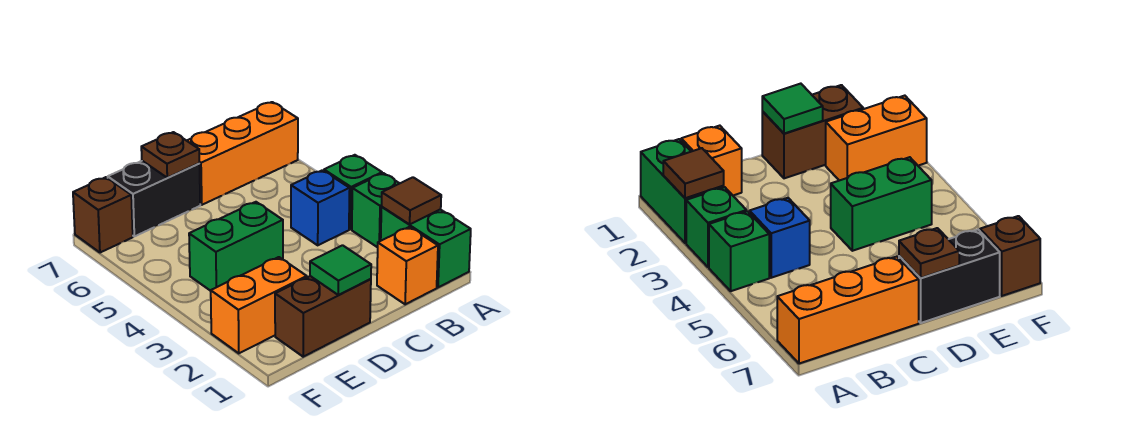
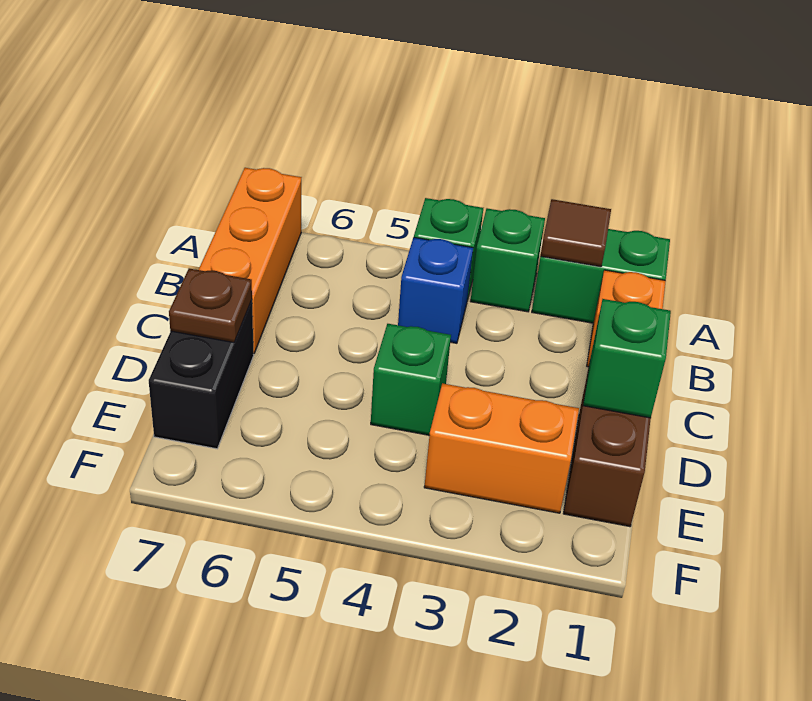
green 1x1 tile [310,245,371,295] -> green 1x1 brick [583,299,671,418]
green 1x2 brick [189,202,283,291] -> green 1x1 brick [371,324,451,435]
orange 1x2 brick [211,257,307,353] -> orange 1x2 brick turned to [424,383,579,513]
brown 1x1 brick [73,177,133,253] -> none

